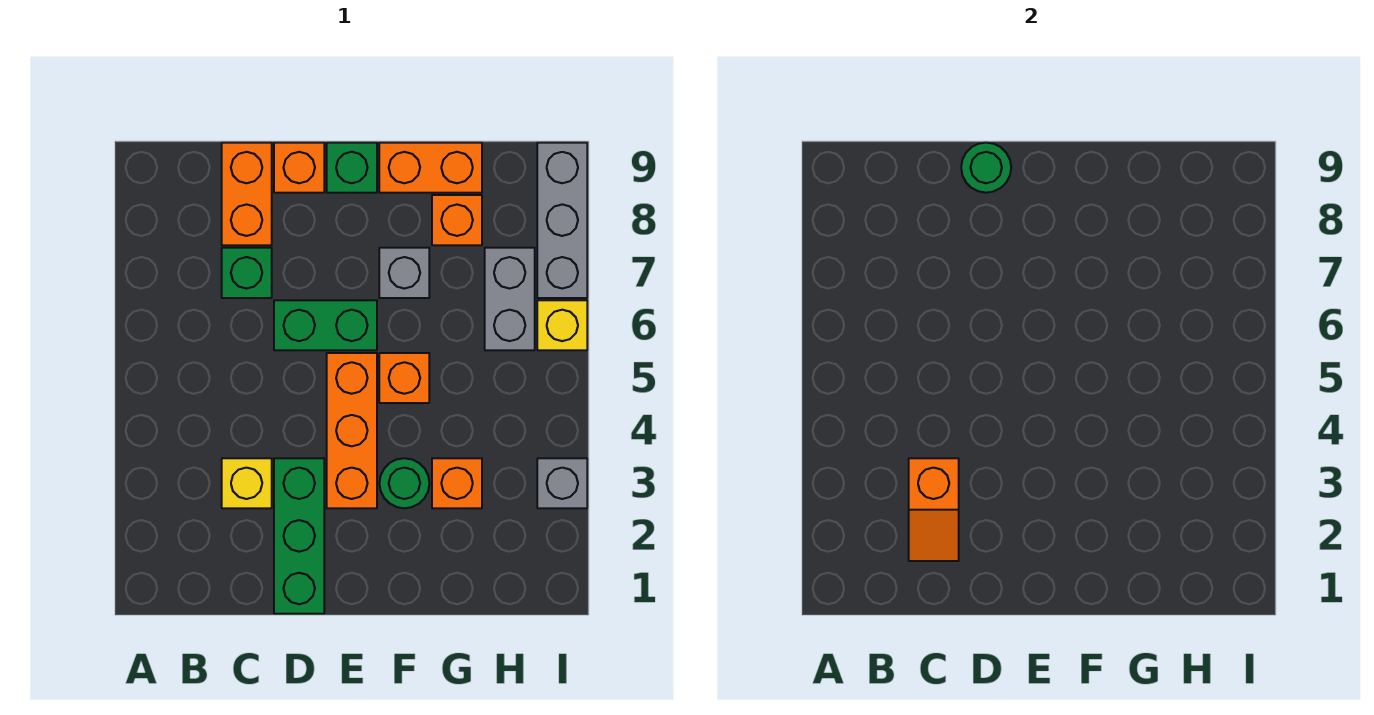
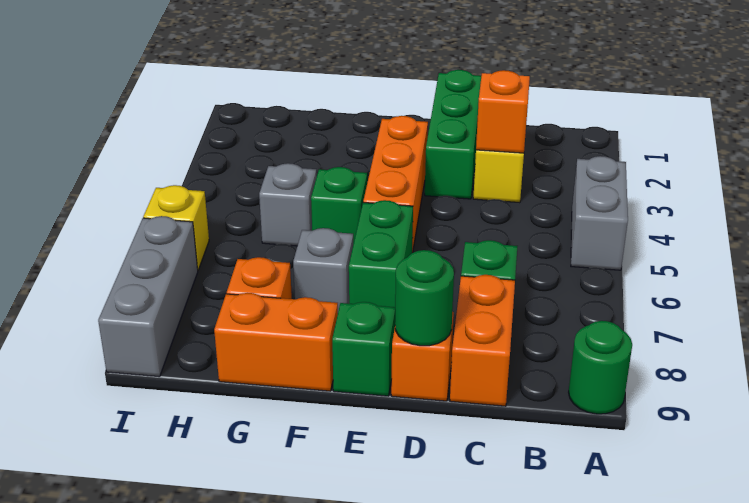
green 1x2 brick [274,300,377,350] -> green 1x2 brick turned to [349,200,413,307]
green 1x1 round brick [379,458,429,508] -> green 1x1 round brick moved to [569,321,632,414]
orange 1x1 brick [379,353,429,403] -> green 1x1 brick [311,167,367,244]
orange 1x1 brick [432,458,482,508] -> none
grey 1x2 brick [485,248,535,350] -> grey 1x2 brick moved to [571,156,628,270]
grey 1x1 brick [537,458,587,508] -> grey 1x1 brick moved to [259,163,317,246]

